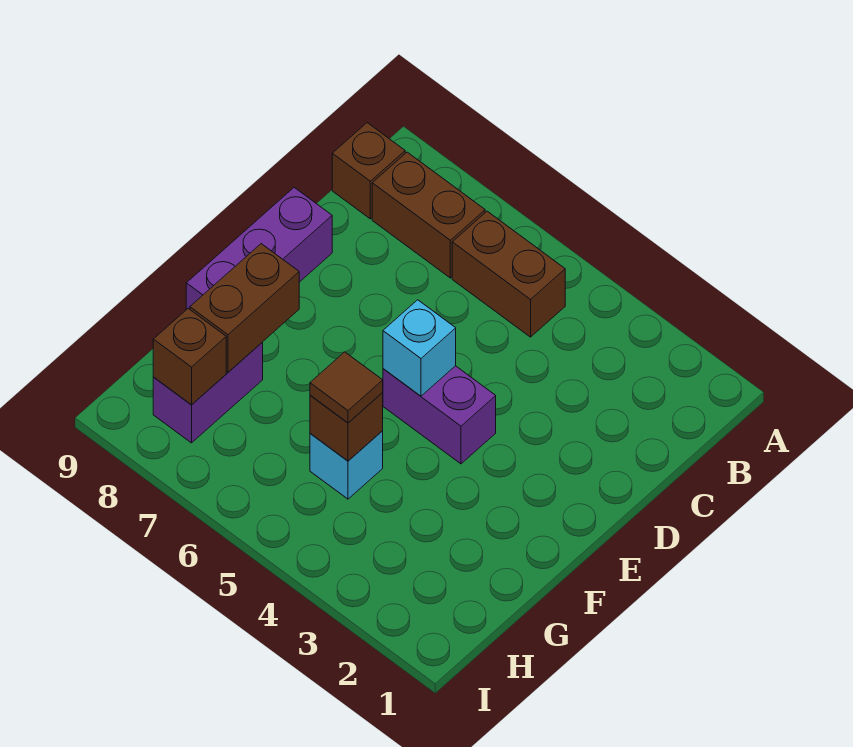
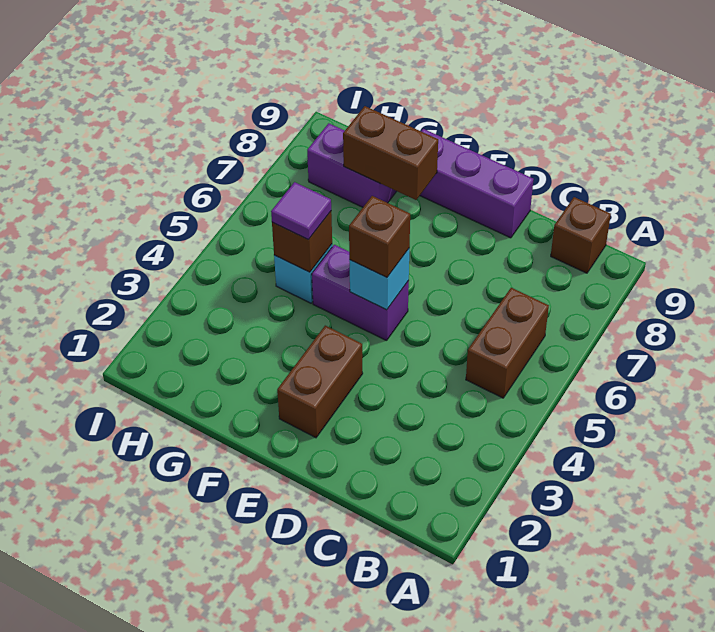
brown 1x2 brick [372,152,485,278] -> brown 1x2 brick moved to [277,326,363,438]
purple 1x2 brick [383,366,496,464] -> purple 1x2 brick turned to [312,245,409,341]
brown 1x1 tile [310,352,383,423] -> purple 1x1 tile [271,182,331,240]
brown 1x1 brick [153,308,226,405] -> brown 1x1 brick moved to [349,196,410,277]

